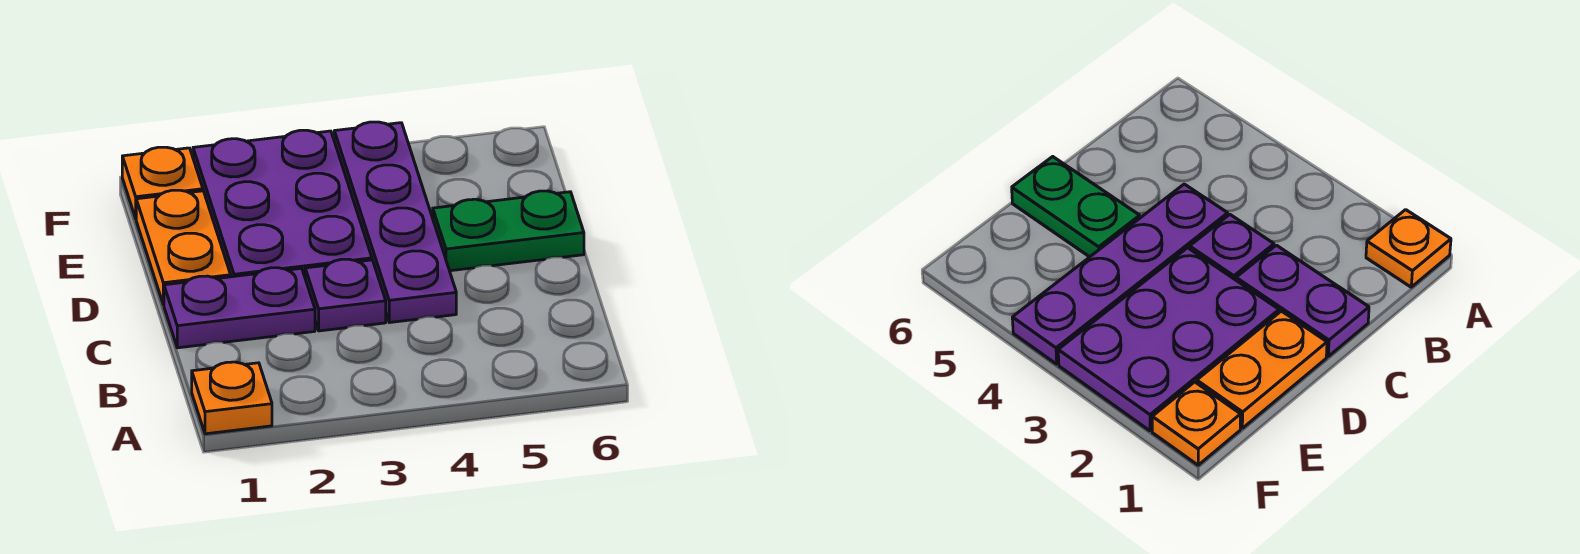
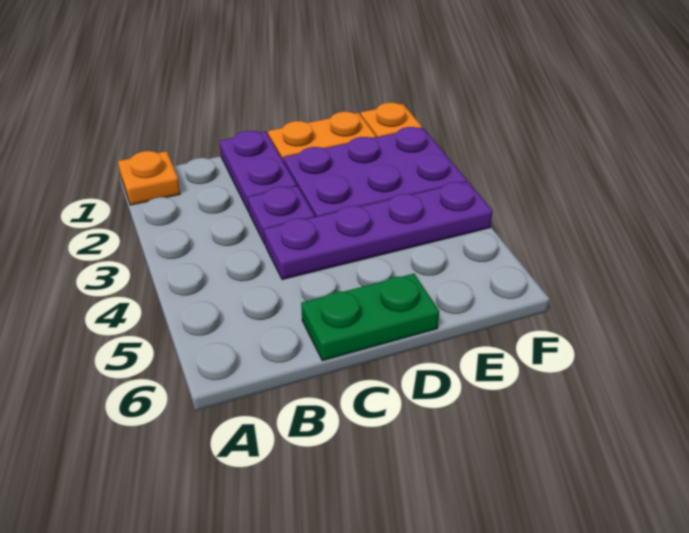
green 1x2 plate [433,191,584,271] -> green 1x2 plate turned to [301,274,439,361]

